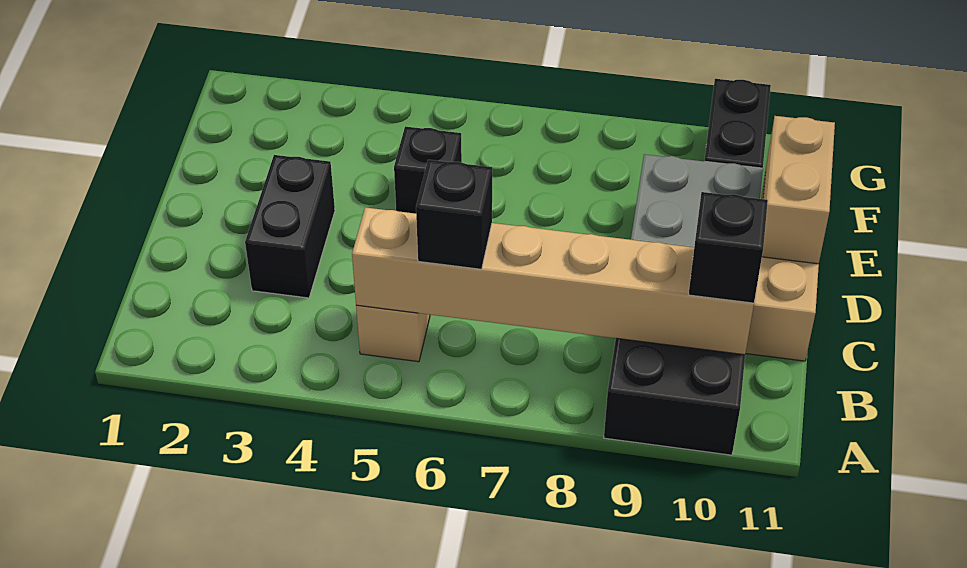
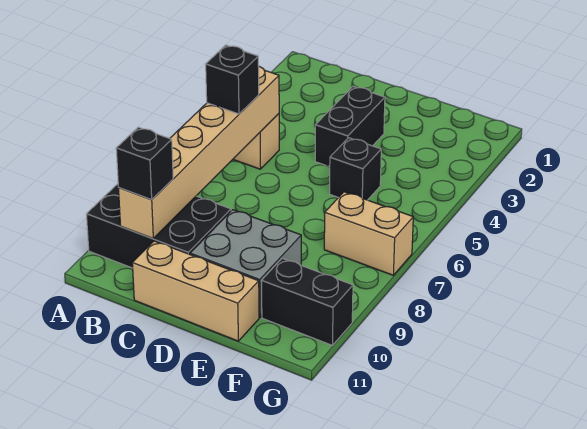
black 1x2 brick [245,155,335,298] -> black 1x2 brick turned to [315,86,385,167]
tan 1x2 brick [762,116,835,264] -> tan 1x2 brick moved to [324,192,413,275]

